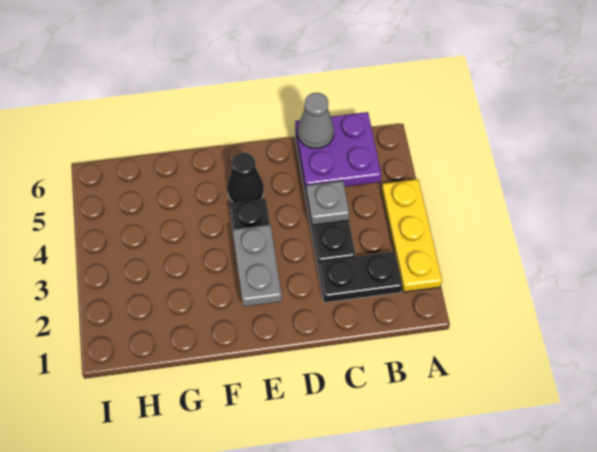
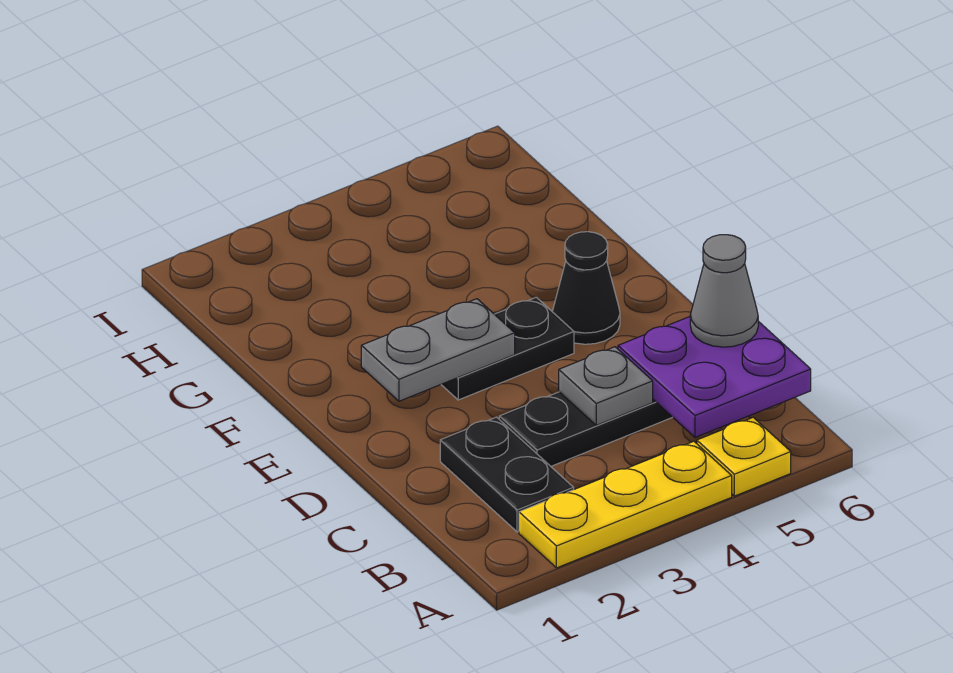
none -> yellow 1x1 plate [697,417,791,496]

